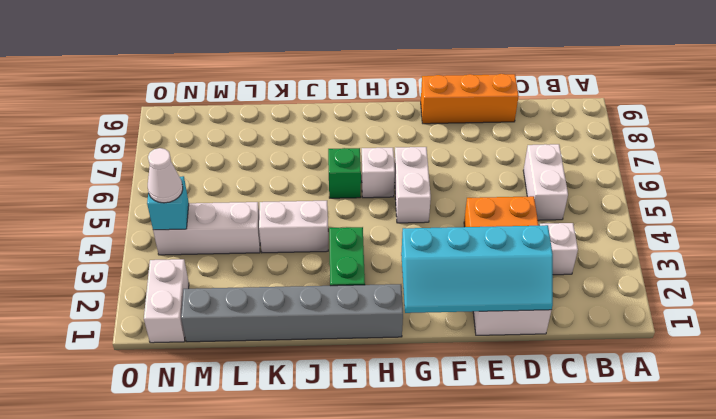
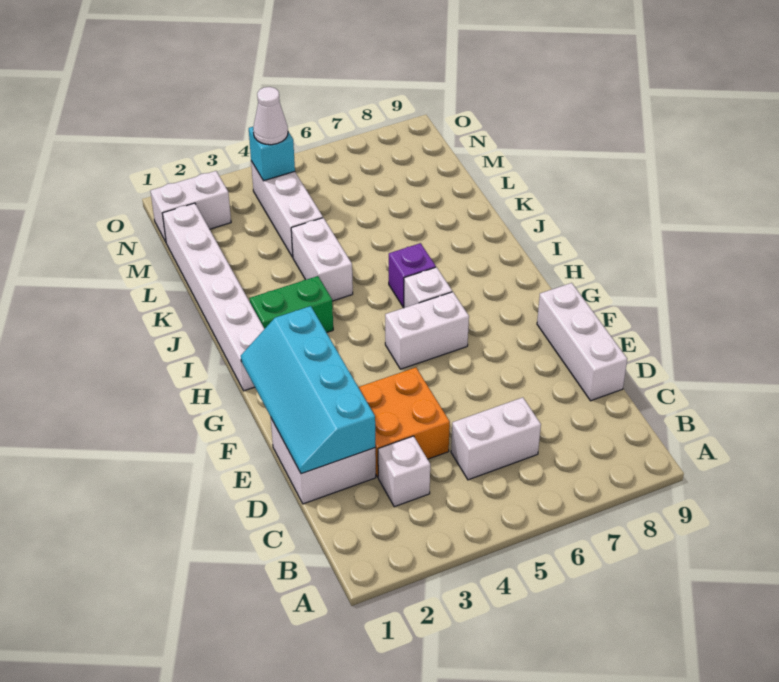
orange 1x3 brick [421,74,519,124] -> white 1x3 brick [537,283,627,401]
grey 1x6 brick [181,284,403,342] -> white 1x6 brick [162,203,264,391]
green 1x1 brick [328,148,361,198] -> purple 1x1 brick [389,243,436,307]

